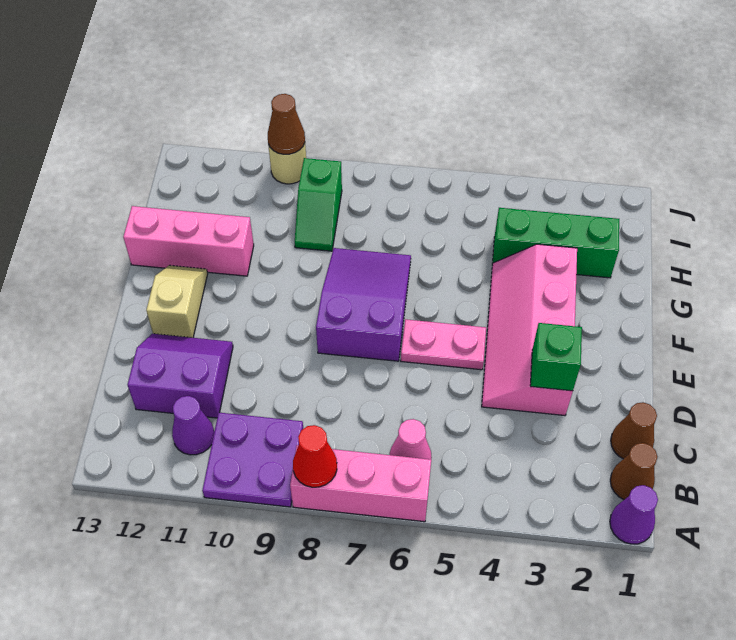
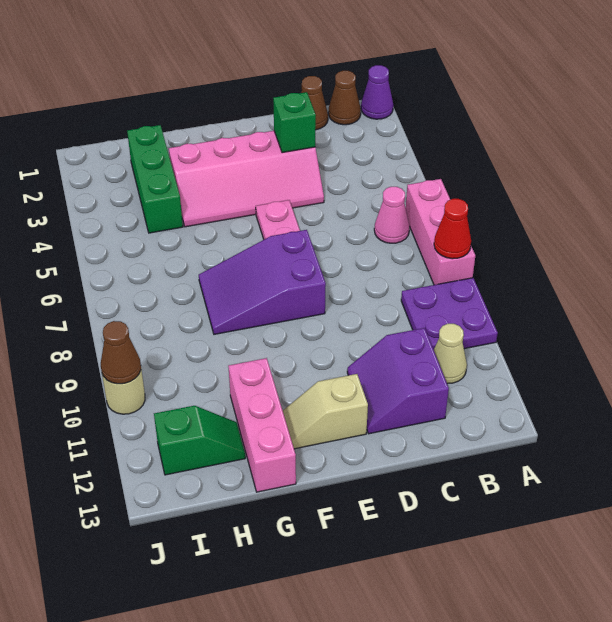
purple 1x1 cone [172,396,214,455] -> tan 1x1 cone [434,324,467,384]
green 1x2 slope [295,158,342,251] -> green 1x2 slope moved to [154,406,245,475]

